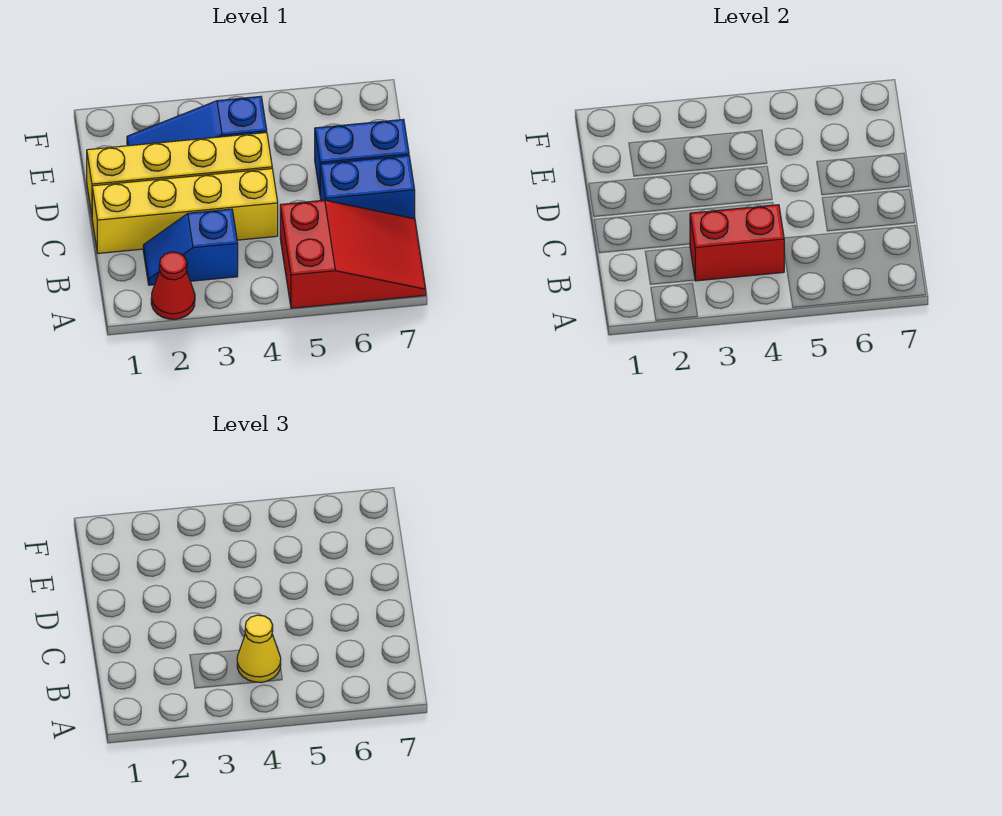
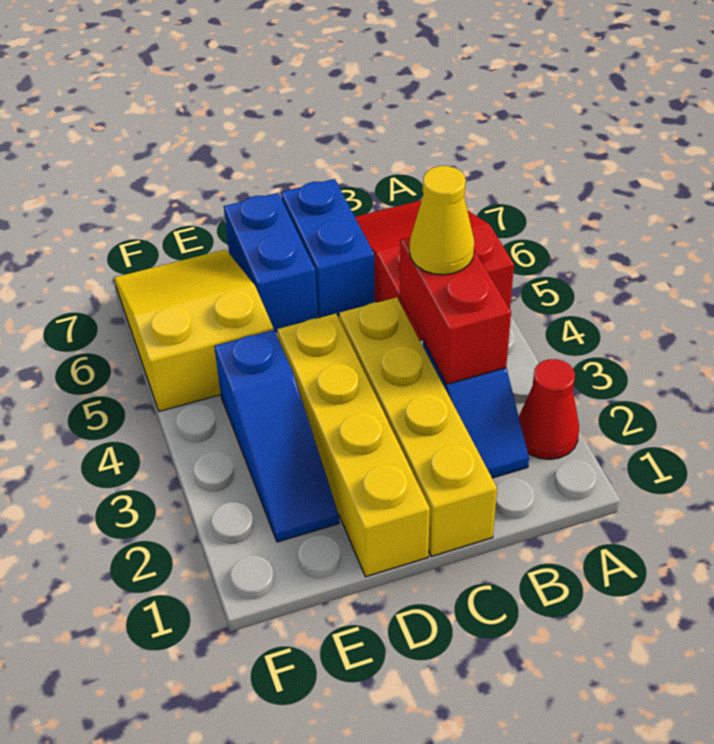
none -> yellow 2x3 slope [114,249,274,412]

